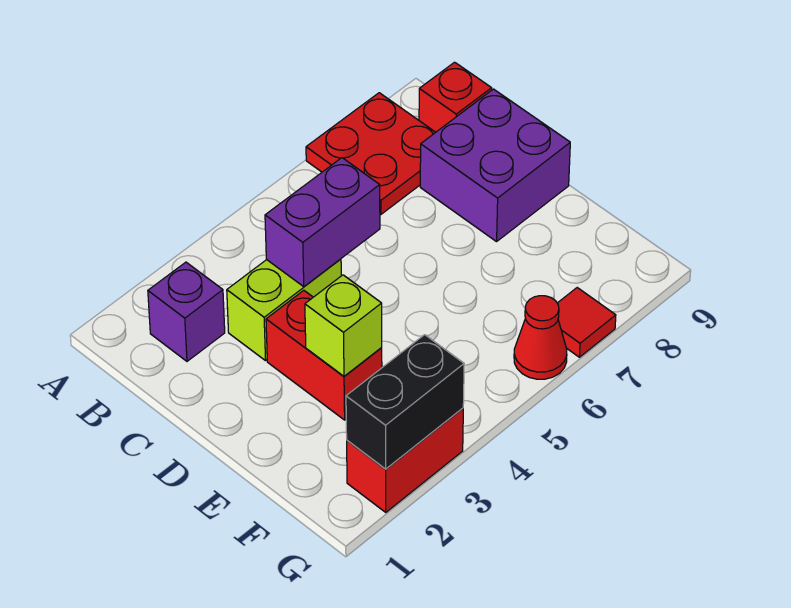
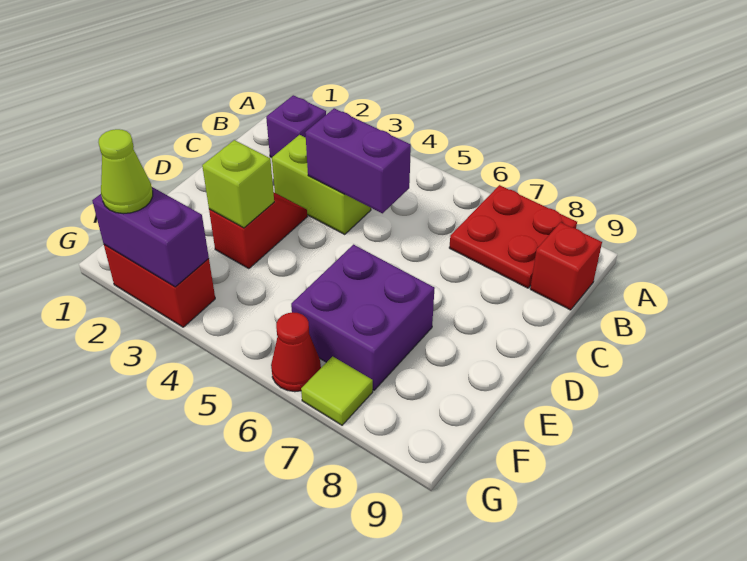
purple 2x2 brick [420,89,570,242] -> purple 2x2 brick moved to [291,245,435,390]
red 1x2 brick [266,290,382,420] -> red 1x2 slope [209,192,307,269]
black 1x2 brick [346,335,464,469] -> purple 1x2 brick [92,187,209,287]
none -> lime 1x1 cone [98,129,153,214]
red 1x1 tile [557,288,616,357] -> lime 1x1 tile [301,356,373,425]

